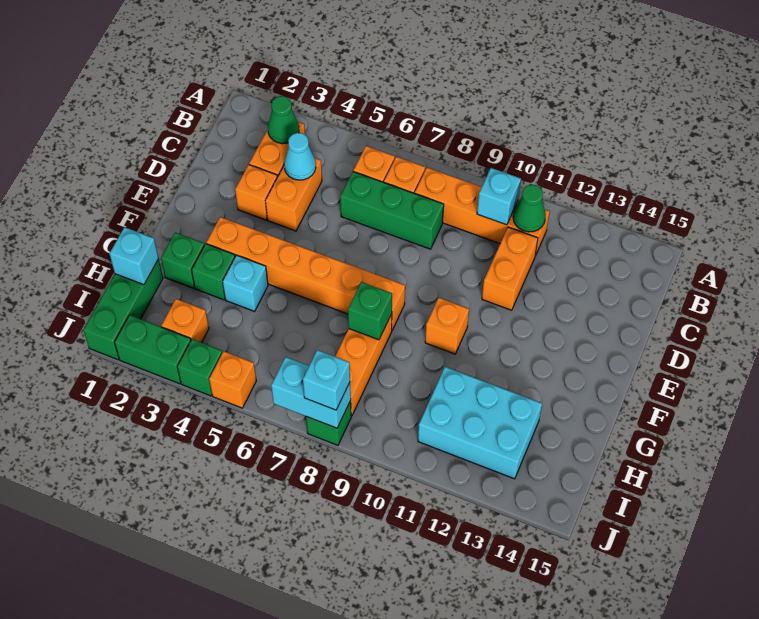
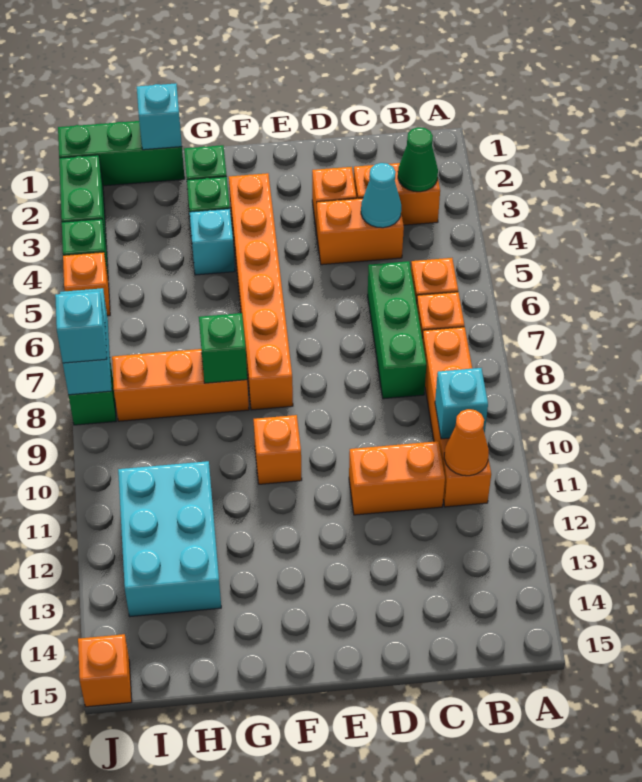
green 1x1 cone [513,185,546,232] -> orange 1x1 cone [444,409,489,476]
orange 1x1 brick [161,299,209,343] -> orange 1x1 brick moved to [78,634,132,707]

